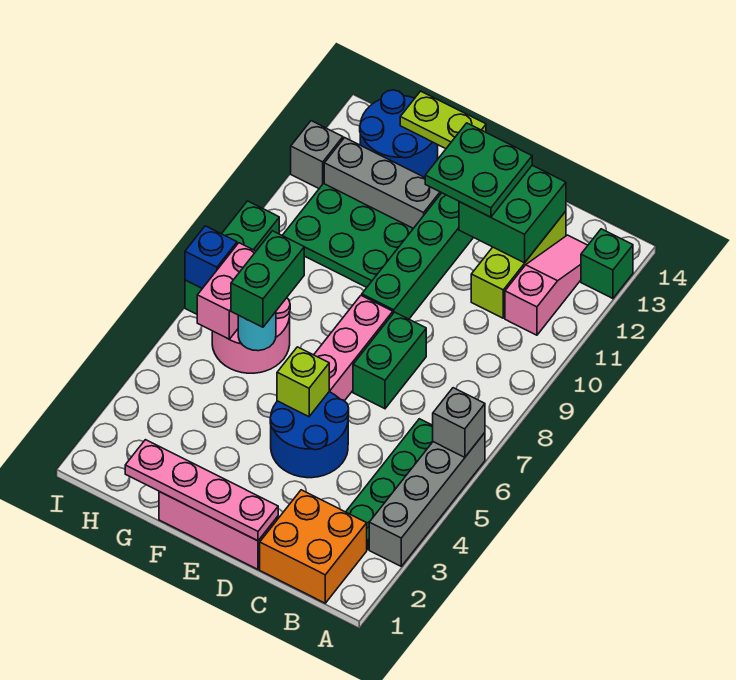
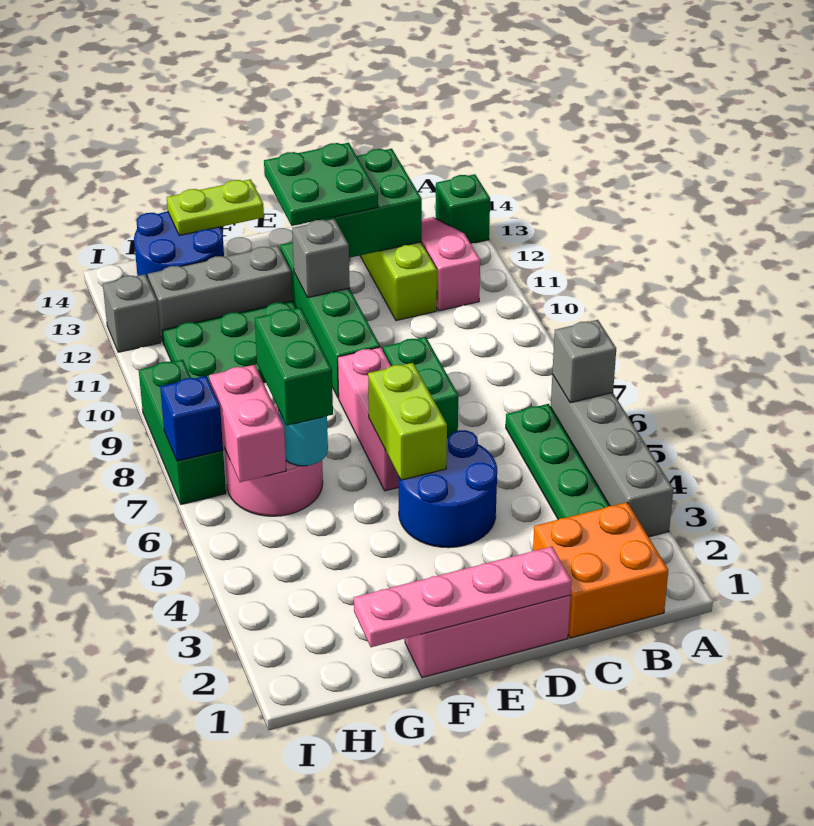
lime 1x1 brick [277,347,329,417] -> lime 1x2 brick [368,363,447,480]
none -> grey 1x1 brick [292,219,350,298]

